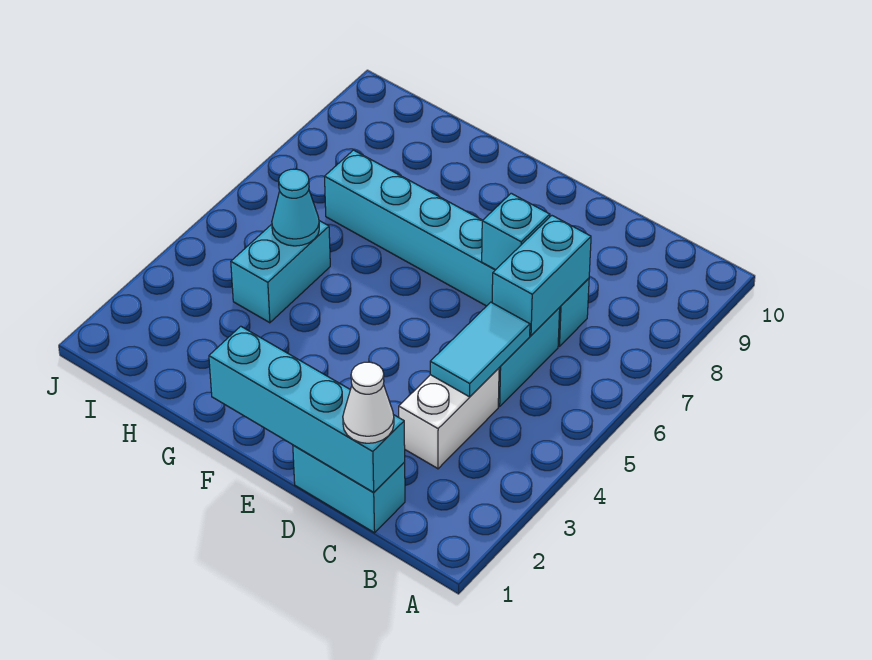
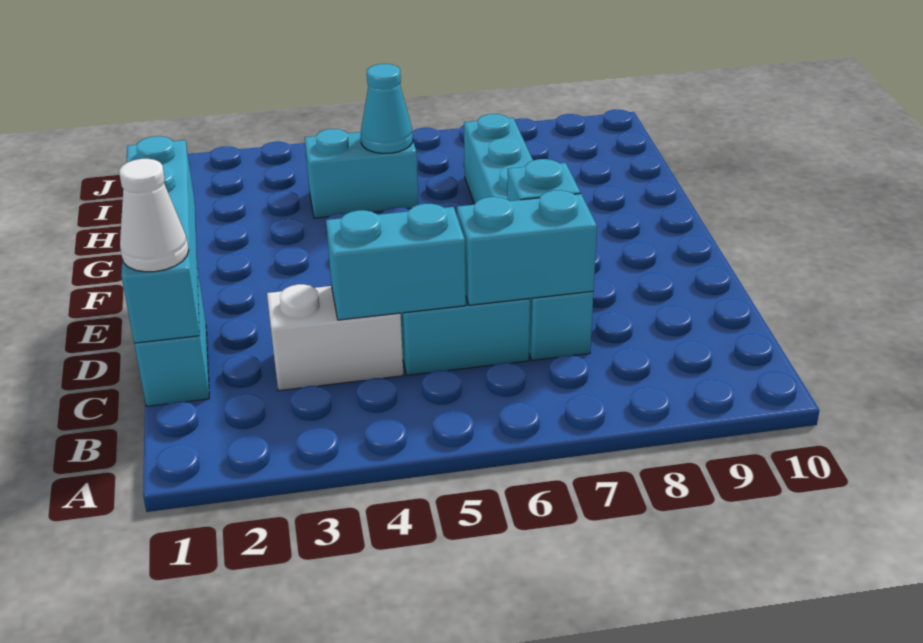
cyan 1x2 tile [430,302,530,397] -> cyan 1x2 brick [326,204,466,320]

